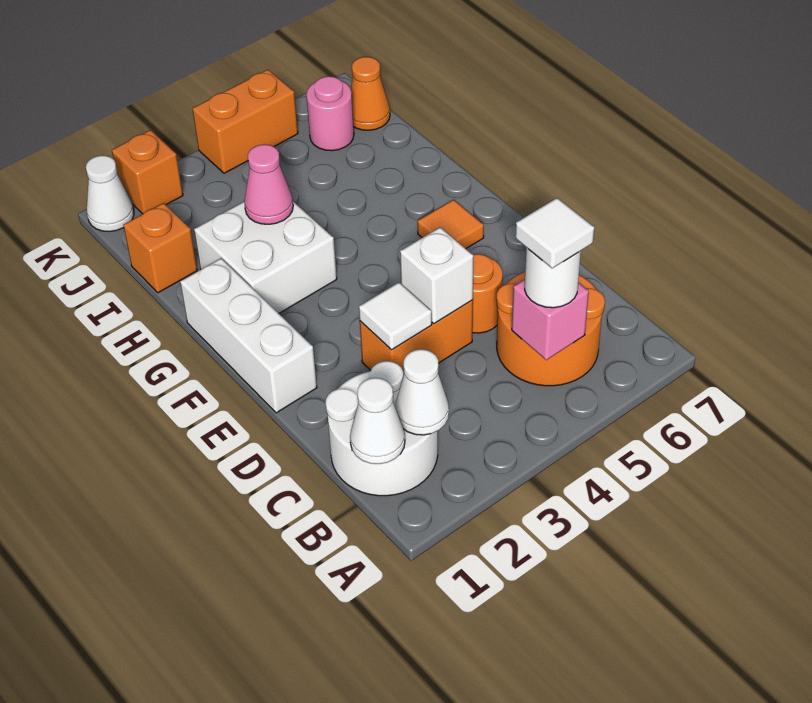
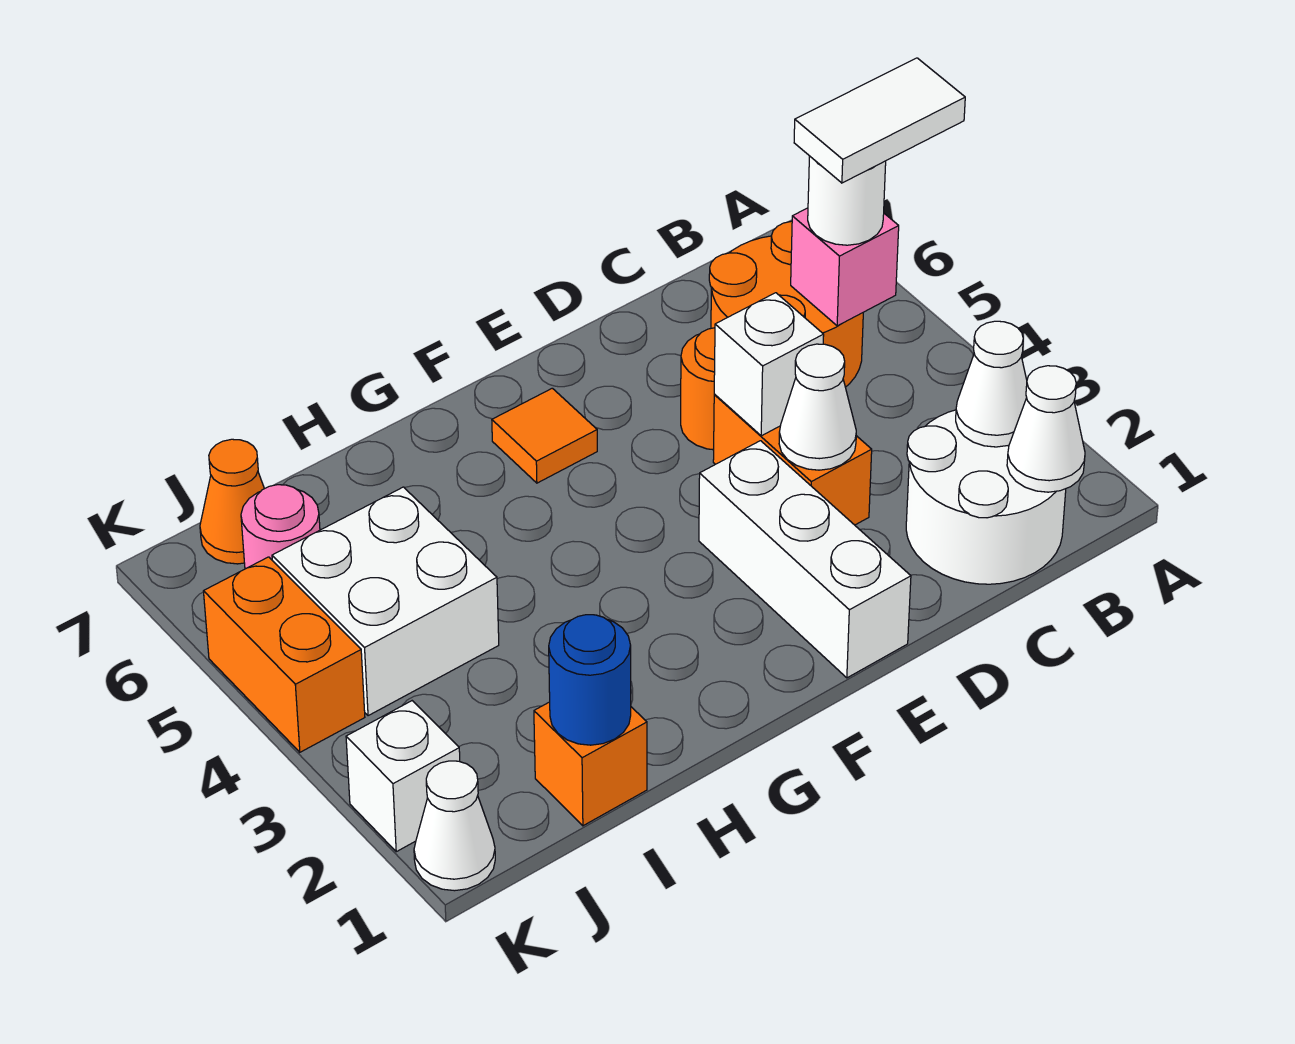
white 1x1 tile [515,198,594,268] -> white 1x2 tile [794,58,965,183]
white 1x1 tile [359,282,432,350] -> white 1x1 cone [779,344,856,470]
white 1x3 brick [180,258,317,413] -> white 1x3 brick turned to [699,441,911,678]
white 2x2 brick [194,202,337,313] -> white 2x2 brick moved to [272,487,499,716]
pink 1x1 cone [244,144,293,224] -> none
none -> blue 1x1 round brick [549,615,631,745]
orange 1x1 brick [112,130,183,214] -> white 1x1 brick [346,701,460,852]

